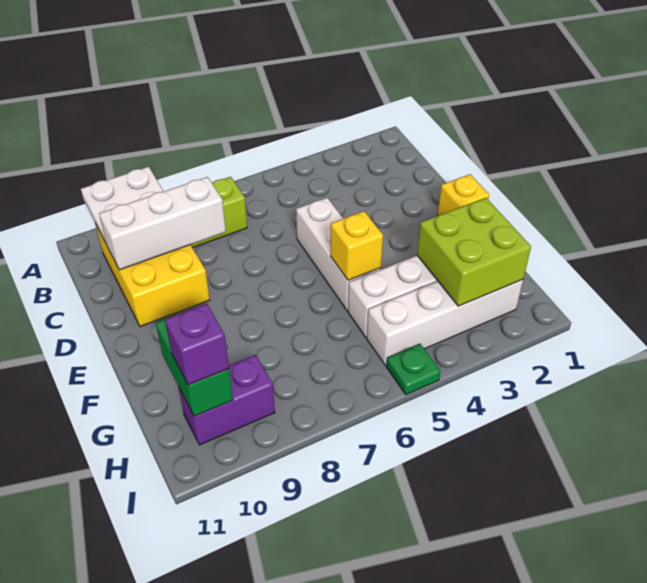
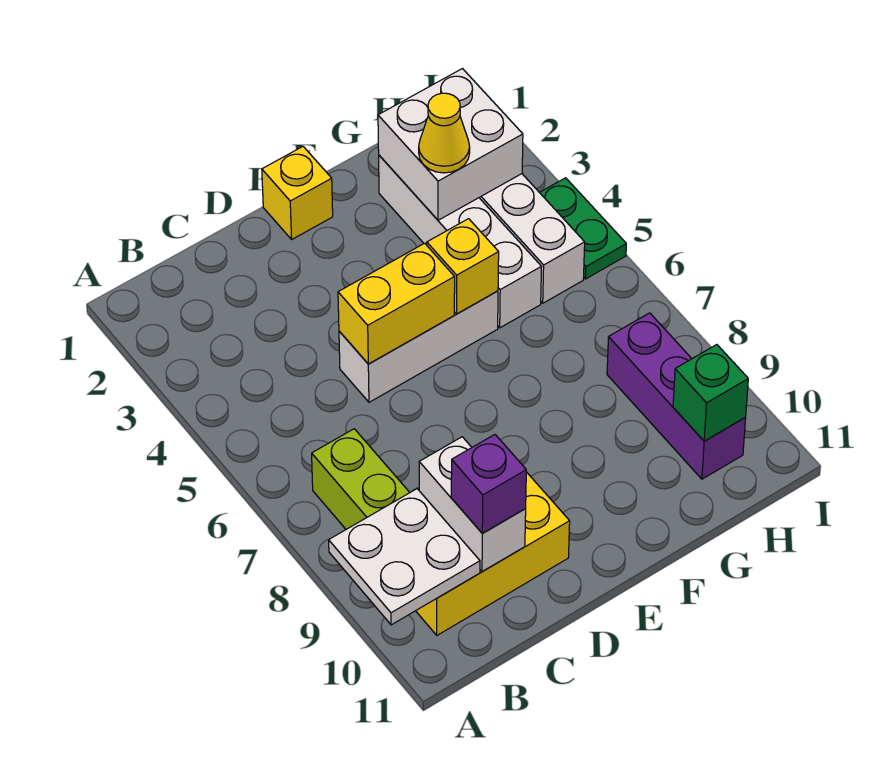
white 1x3 brick [99,177,226,270] -> white 1x2 brick [419,437,526,571]
none -> yellow 1x2 brick [338,243,455,364]
lime 2x2 brick [417,198,531,306] -> white 2x2 brick [378,69,523,220]
none -> yellow 1x1 cone [419,93,470,173]
green 1x2 brick [156,319,233,416] -> green 1x1 brick [673,345,748,441]
purple 1x2 brick [179,355,275,445] -> purple 1x3 brick [607,313,746,479]
purple 1x1 brick [165,304,229,385] -> purple 1x1 brick moved to [451,435,526,533]
green 1x1 plate [386,344,440,395] -> green 1x2 plate [539,178,626,279]

